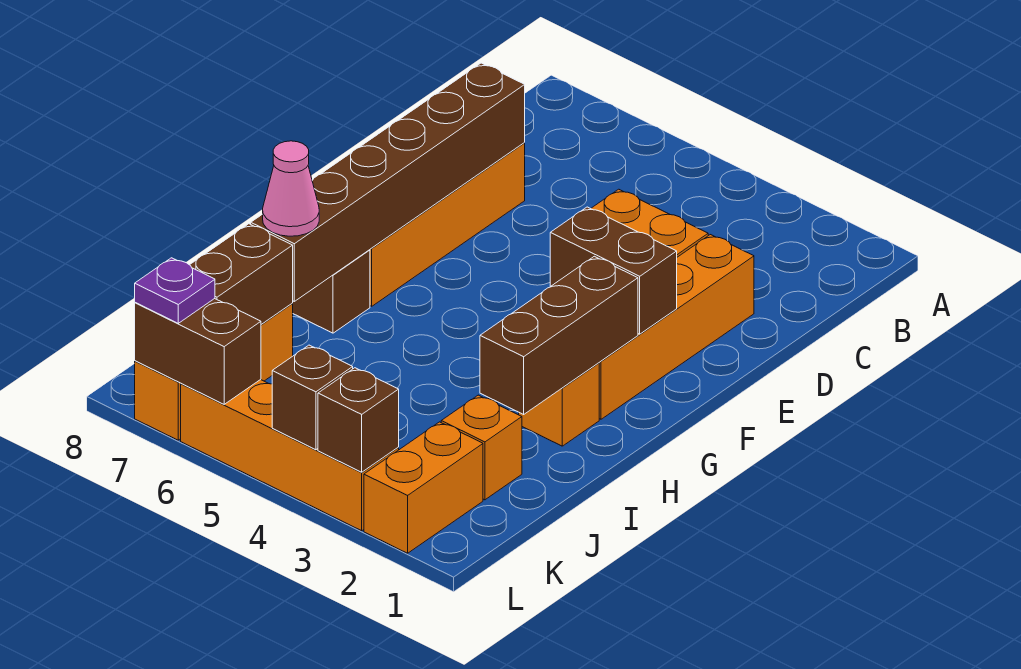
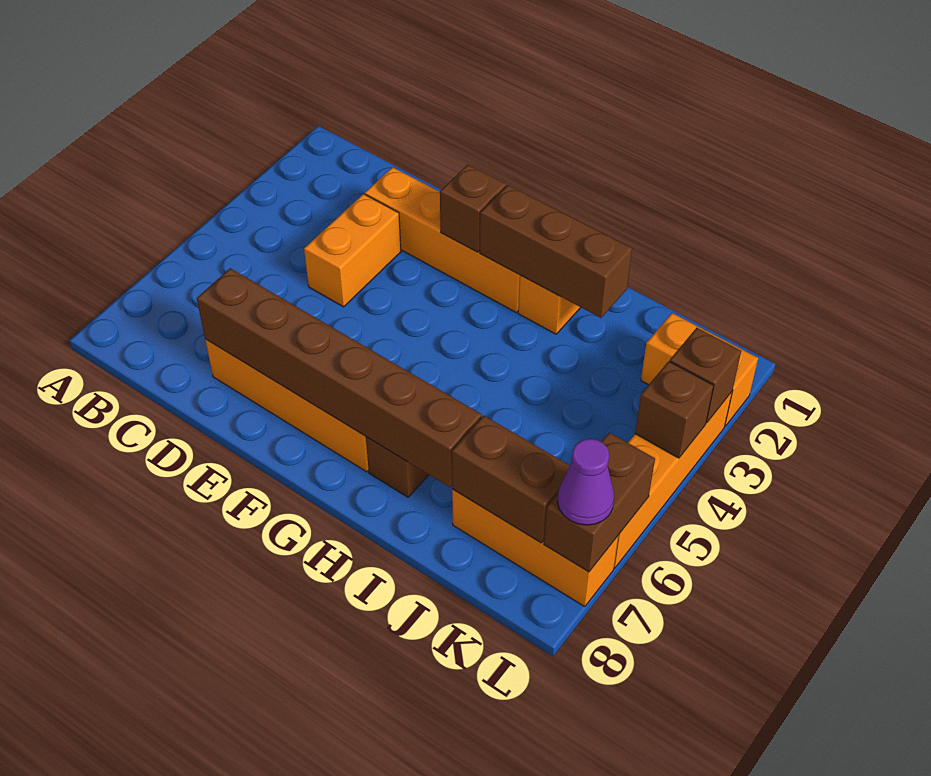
brown 1x2 brick [550,207,677,334] -> brown 1x1 brick [440,165,506,252]
pink 1x1 cone [263,141,319,236] -> none
orange 1x1 brick [441,395,522,500] -> none
purple 1x1 plate [135,258,215,323] -> purple 1x1 cone [558,439,614,525]

